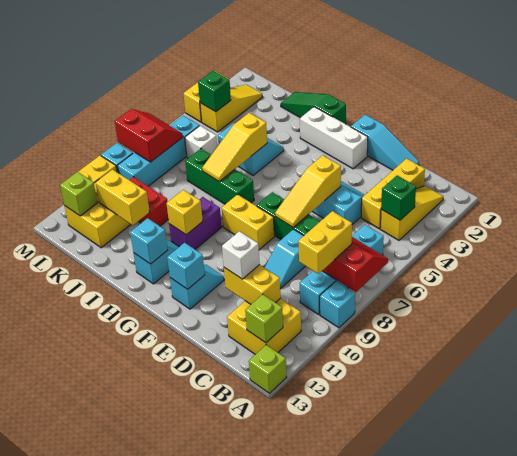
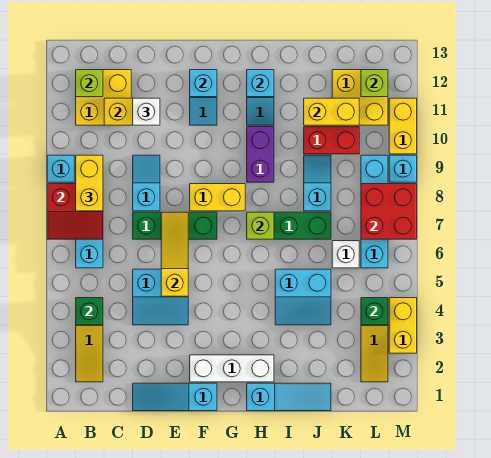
lime 1x1 brick [249,345,286,393] -> lime 1x1 brick moved to [247,212,274,239]
yellow 1x3 brick [361,158,425,229] -> none
green 1x3 slope [281,92,346,124] -> cyan 1x3 slope [247,383,331,411]
yellow 1x1 brick [166,190,203,235] -> none
yellow 1x3 slope [202,113,267,182] -> none
none -> cyan 1x2 slope [304,155,331,211]
red 2x2 slope [115,109,183,162] -> red 2x2 brick [361,184,417,239]

